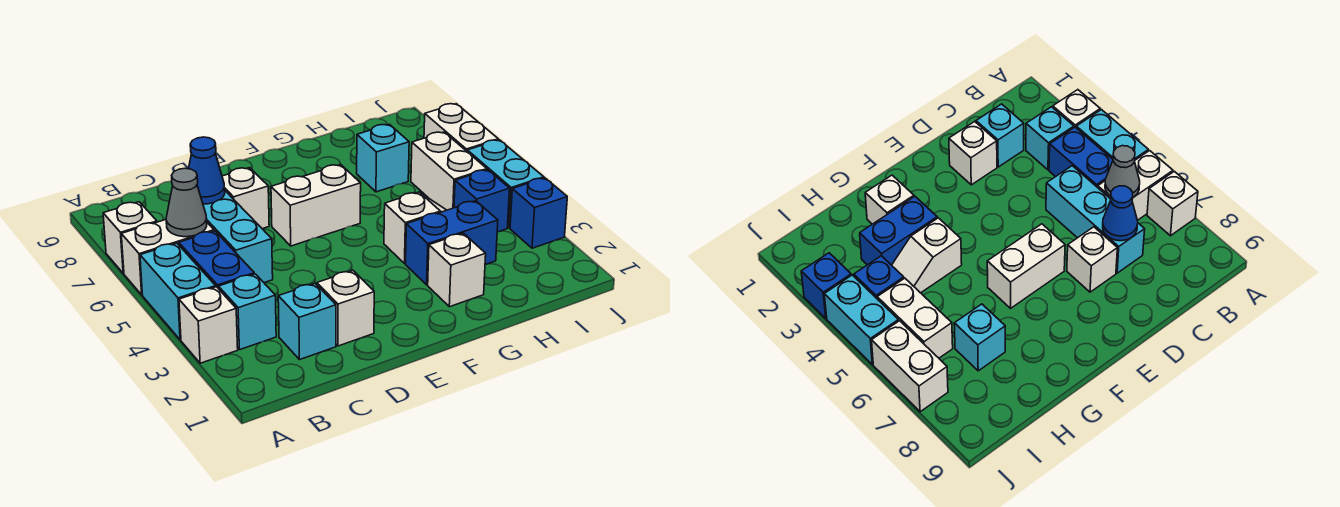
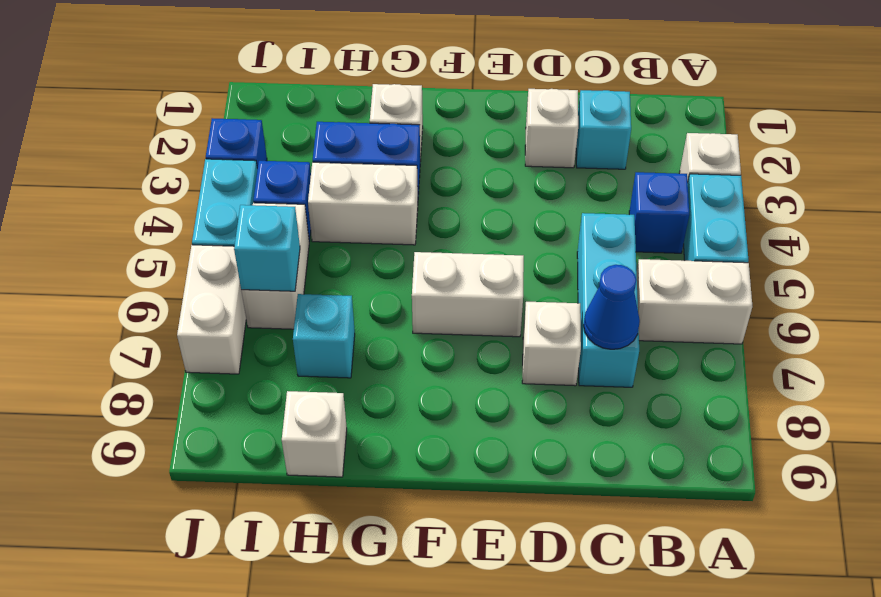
white 1x1 brick [103,202,157,273] -> white 1x1 brick moved to [282,391,347,477]
cyan 1x1 brick [218,274,276,350] -> cyan 1x1 brick moved to [234,205,300,291]
blue 1x2 brick [179,231,254,289] -> blue 1x1 brick [629,172,689,253]
grey 1x1 cone [166,168,207,237] -> none
white 1x2 slope [384,192,446,263] -> white 1x2 brick [308,162,418,245]

